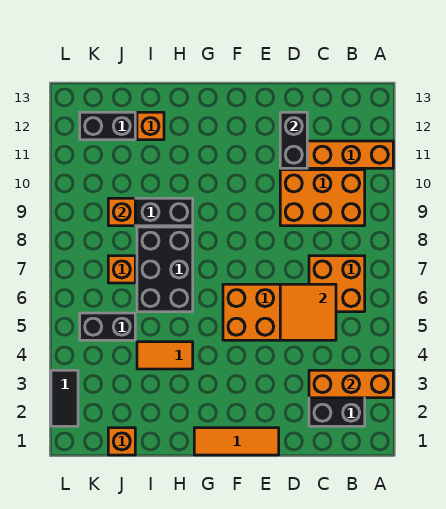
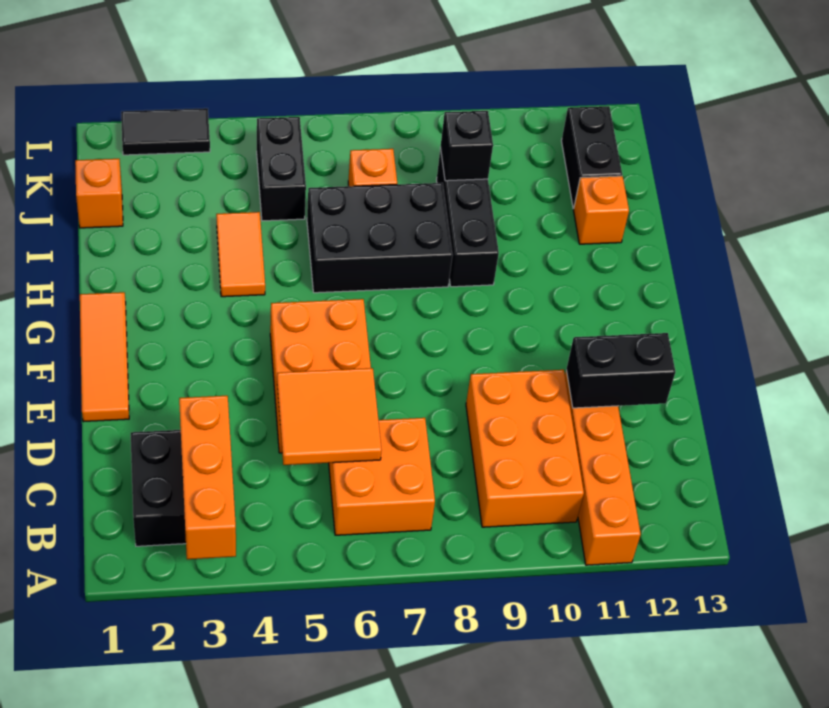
orange 1x1 brick [108,198,135,226] -> black 1x1 brick [440,111,493,181]

